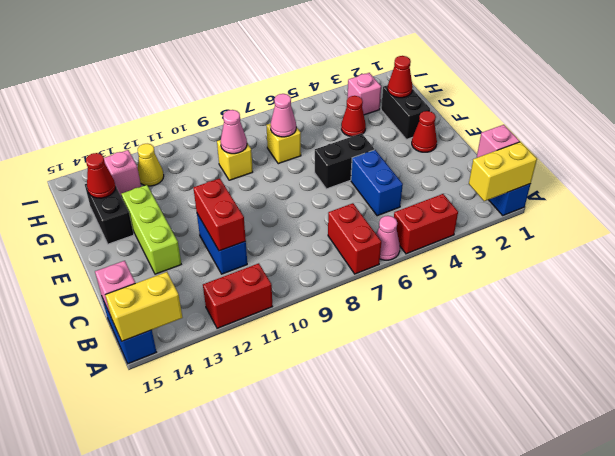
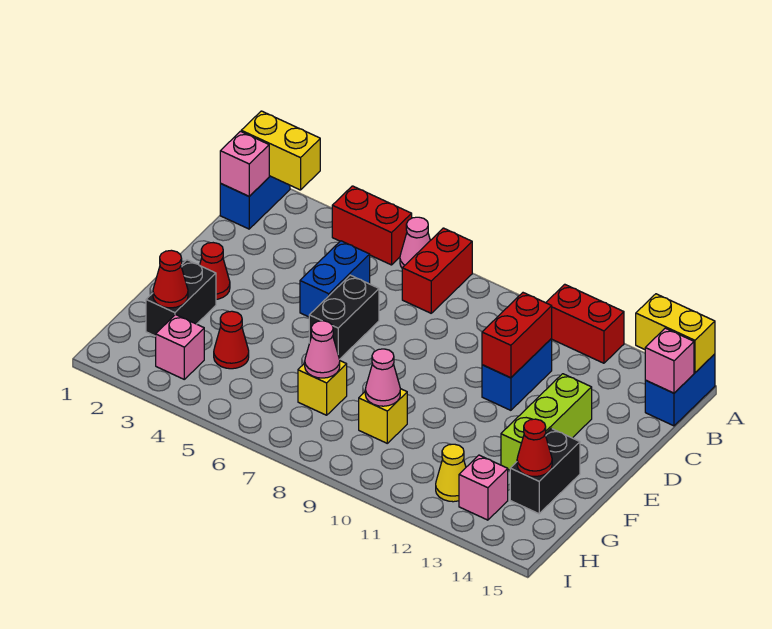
black 1x2 brick [315,133,374,189] -> black 1x2 brick turned to [309,275,379,359]

